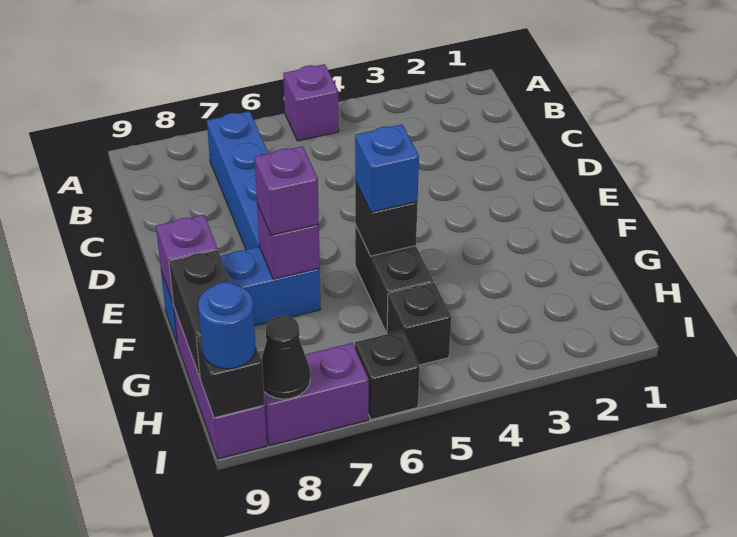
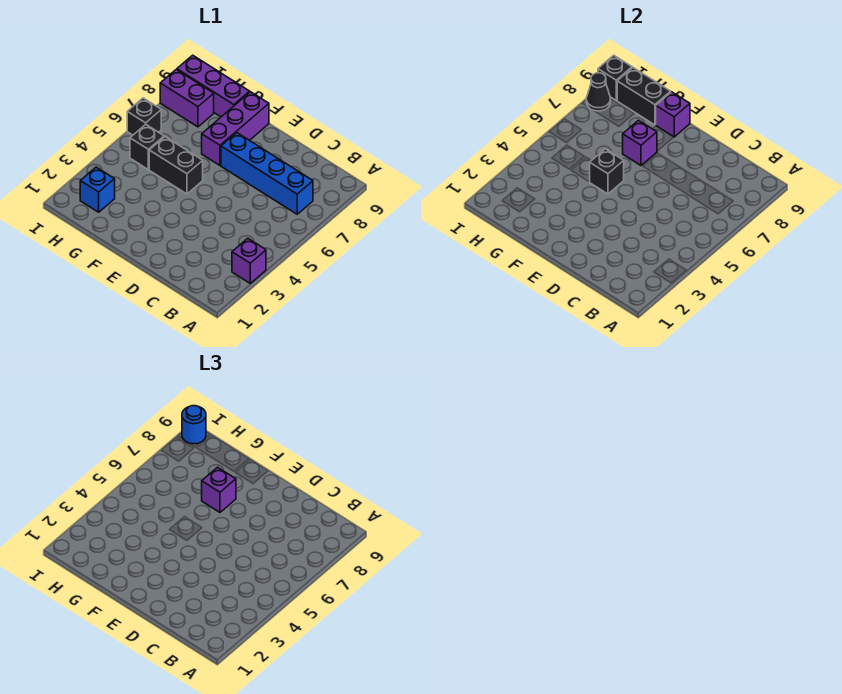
purple 1x1 brick [283,64,339,141] -> purple 1x1 brick moved to [232,238,266,283]
blue 1x1 brick [355,124,419,212] -> blue 1x1 brick moved to [80,167,115,212]
blue 1x3 brick [161,247,320,344] -> purple 1x3 brick [202,92,269,165]
purple 1x2 brick [264,343,369,446] -> purple 1x2 brick turned to [160,70,214,127]

